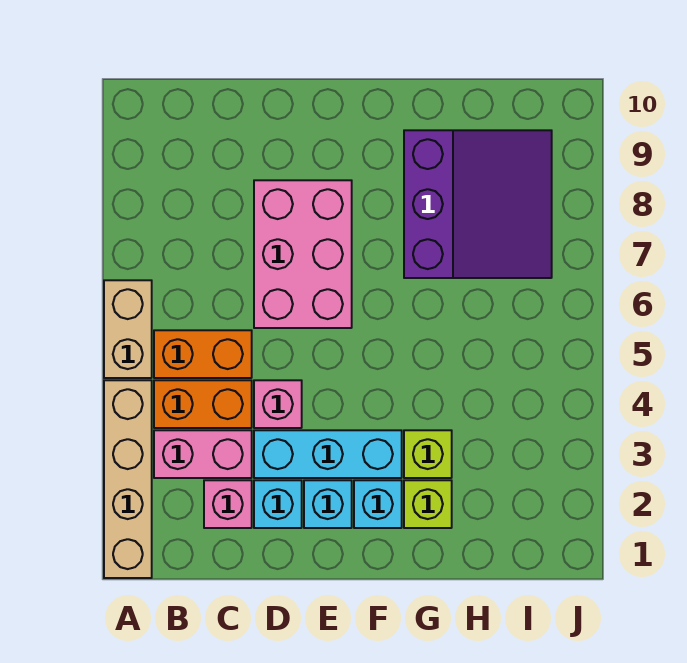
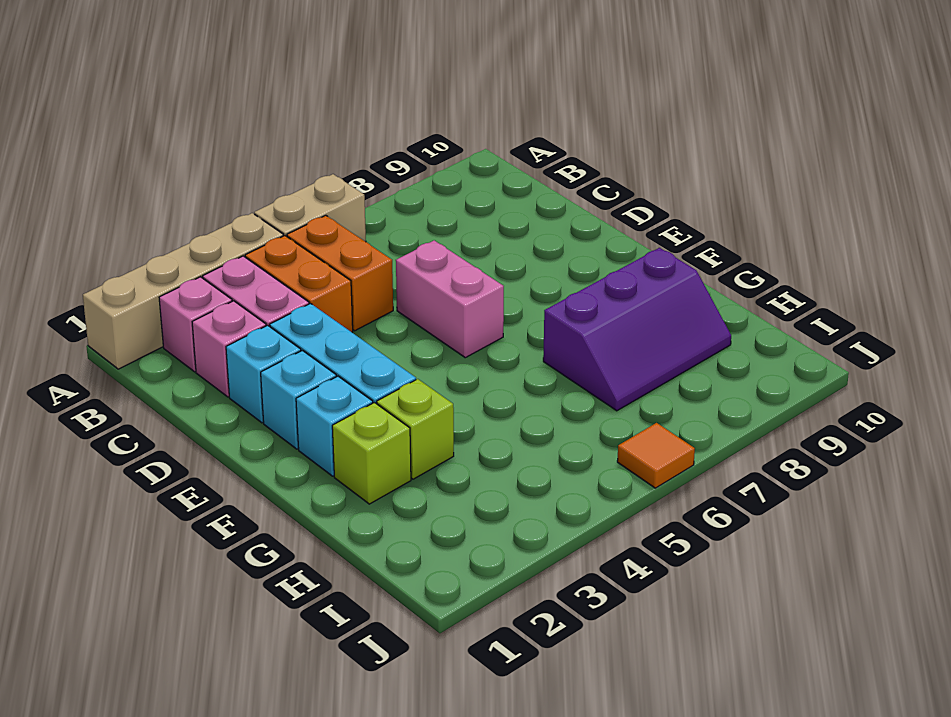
pink 1x1 brick [254,380,302,428] -> pink 1x1 brick moved to [159,277,232,372]
pink 2x3 brick [254,180,352,328] -> pink 1x2 brick [396,240,504,358]
purple 3x3 slope [404,130,552,278] -> purple 2x3 slope [543,248,731,411]
none -> orange 1x1 tile [617,423,695,488]

